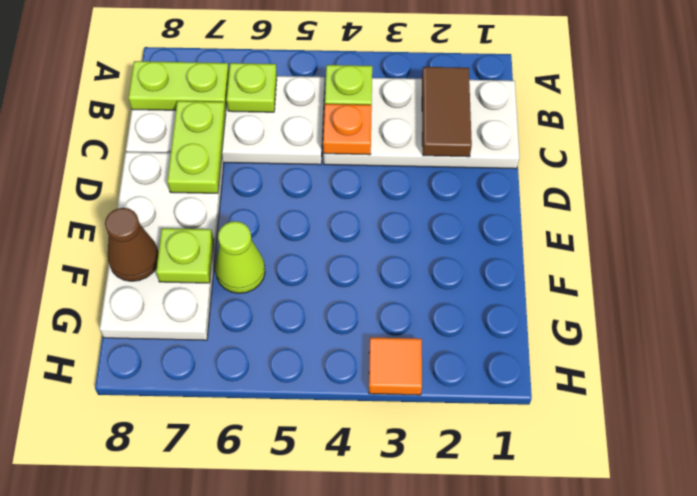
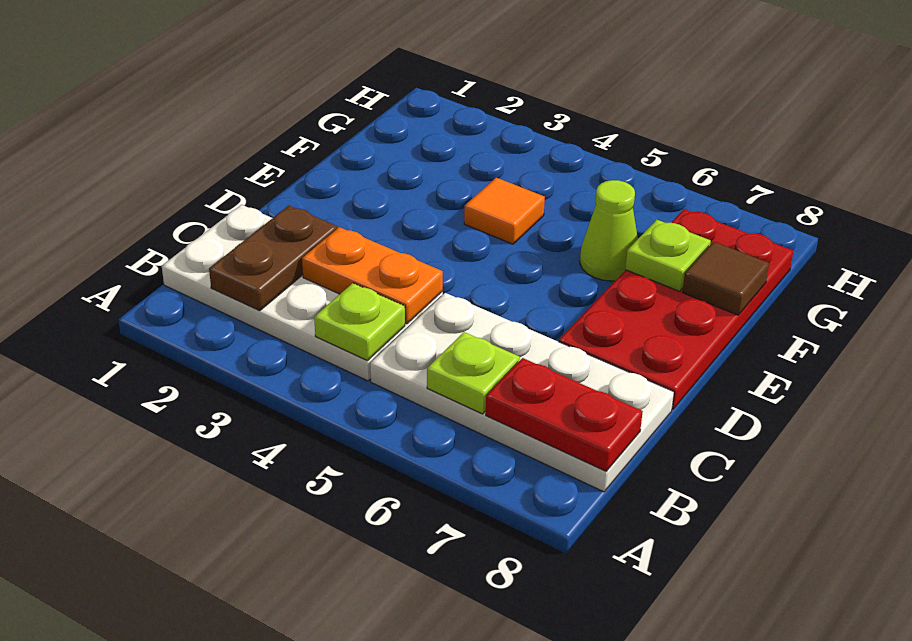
brown 1x2 tile [422,67,472,157] -> brown 1x2 plate [209,206,337,311]
lime 1x2 plate [128,61,229,111] -> red 1x2 plate [486,358,643,471]
orange 1x1 plate [323,104,372,155] -> orange 1x2 plate [302,227,443,324]
lime 1x2 plate [167,101,226,193] -> none
white 2x4 plate [100,152,224,340] -> red 2x4 plate [559,209,793,409]
brown 1x1 cone [105,208,159,281] -> brown 1x1 tile [682,242,769,315]
orange 1x1 tile [369,337,422,395] -> orange 1x1 tile moved to [464,178,545,244]

